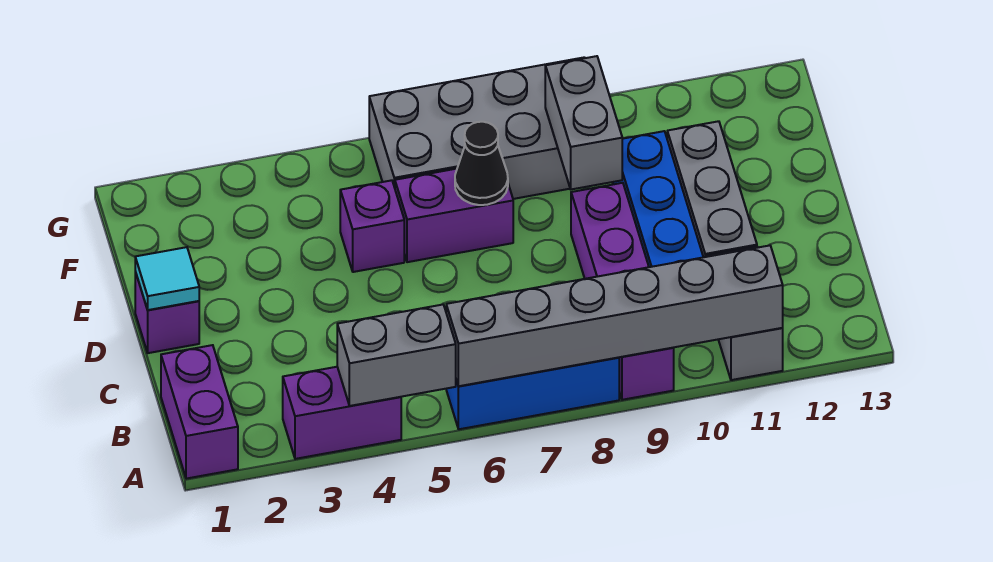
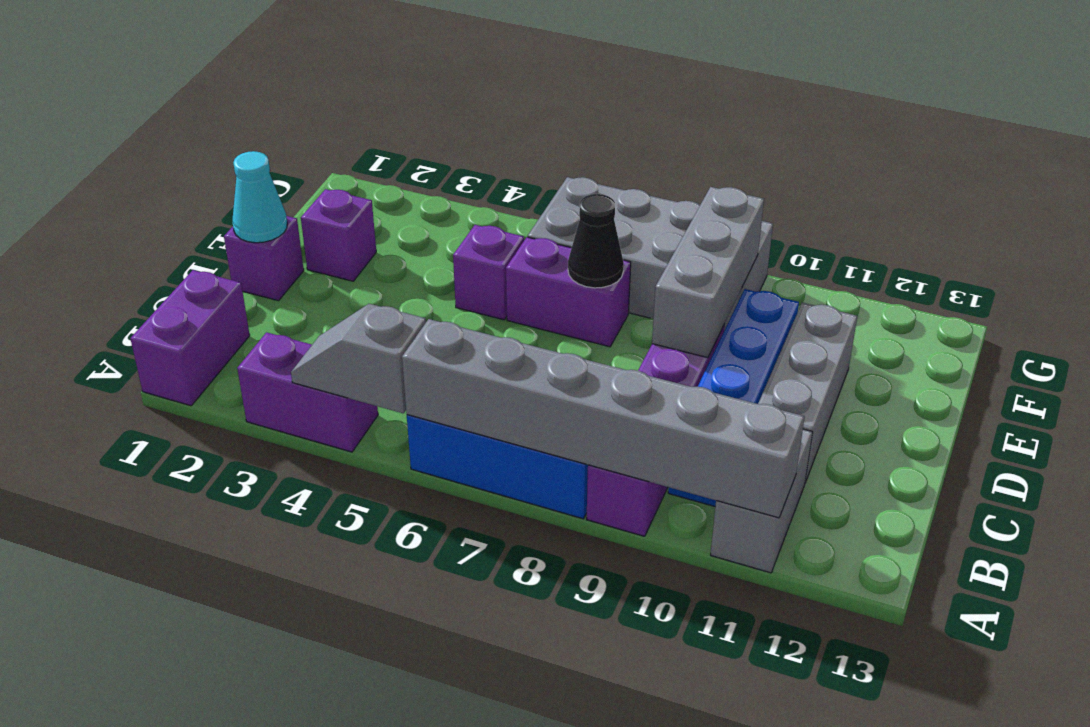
grey 1x2 brick [337,305,456,406] -> grey 1x2 slope [291,304,426,413]
cyan 1x1 tile [135,247,199,310] -> cyan 1x1 cone [232,151,287,243]
none -> purple 1x1 brick [301,189,376,281]
grey 1x2 brick [545,56,622,189] -> grey 1x3 brick [652,187,764,358]

